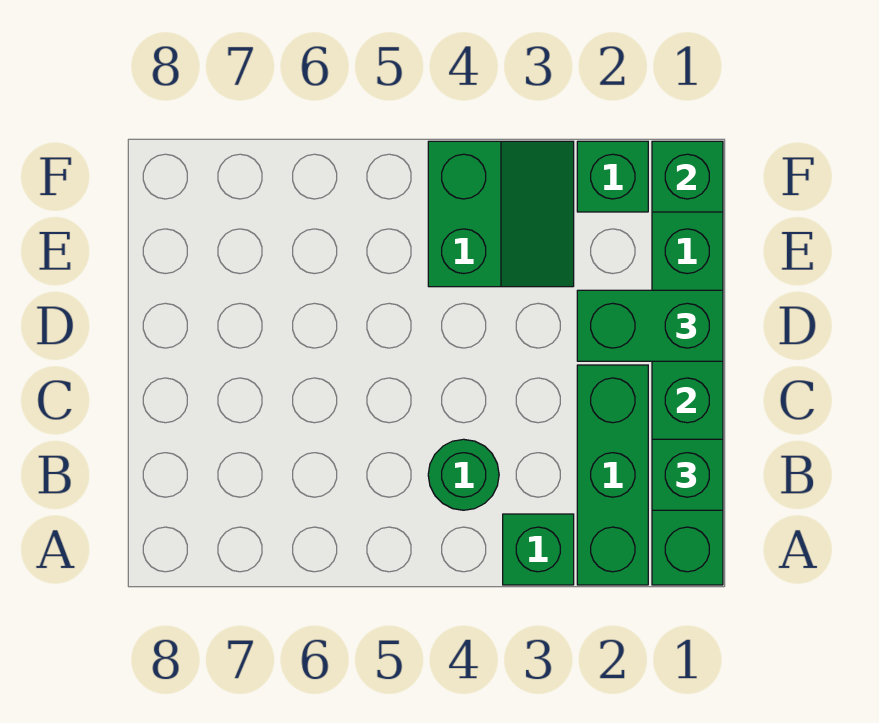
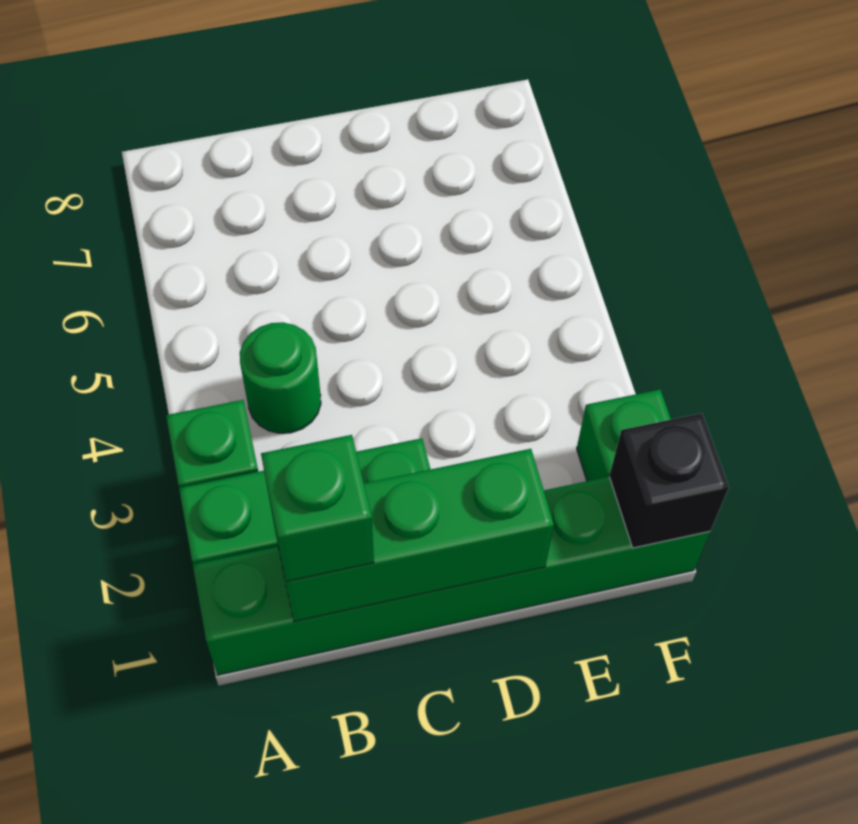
green 1x2 brick [577,290,723,361] -> none
green 2x2 slope [428,141,574,287] -> none
green 1x1 brick [652,141,723,212] -> black 1x1 brick [609,413,729,548]

